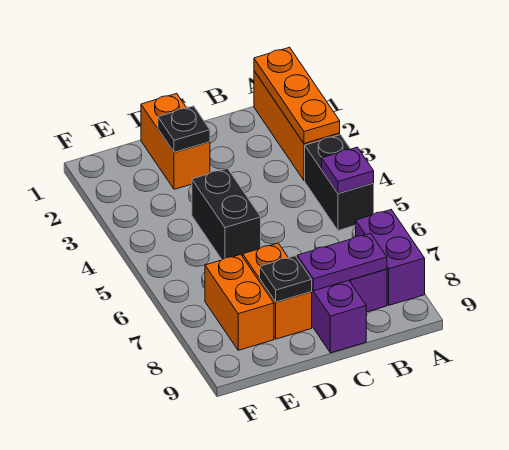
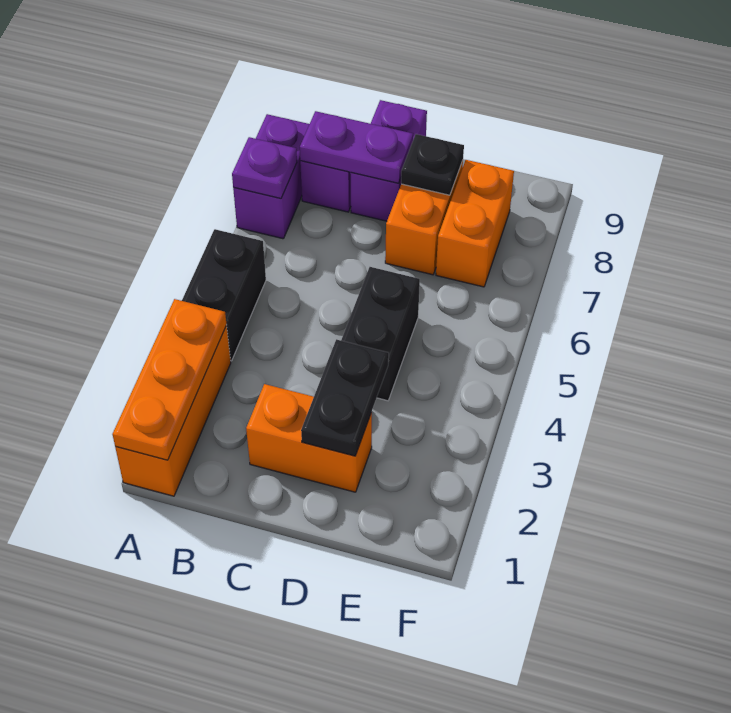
purple 1x1 plate [322,147,374,193] -> purple 1x1 plate moved to [232,137,297,198]
orange 1x2 brick [141,93,210,189] -> orange 1x2 brick turned to [246,384,372,492]
black 1x1 plate [158,106,210,152] -> black 1x2 plate [301,339,389,456]

